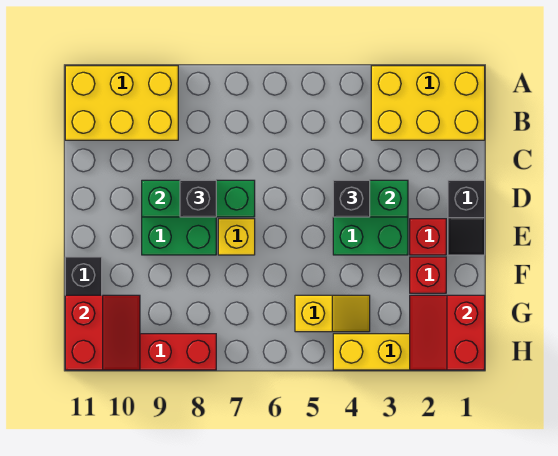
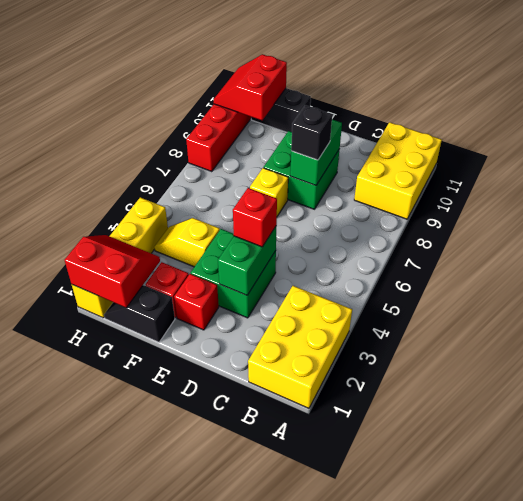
black 1x2 slope [448,180,485,255] -> black 1x2 slope moved to [104,285,175,342]
black 1x1 brick [333,180,370,217] -> red 1x1 brick [233,188,277,247]
green 1x3 brick [142,180,255,217] -> green 1x2 brick [290,120,342,185]
yellow 1x2 slope [295,295,370,332] -> yellow 1x2 slope turned to [154,218,220,267]
red 2x2 slope [65,295,140,370] -> red 2x2 slope turned to [214,54,287,120]

